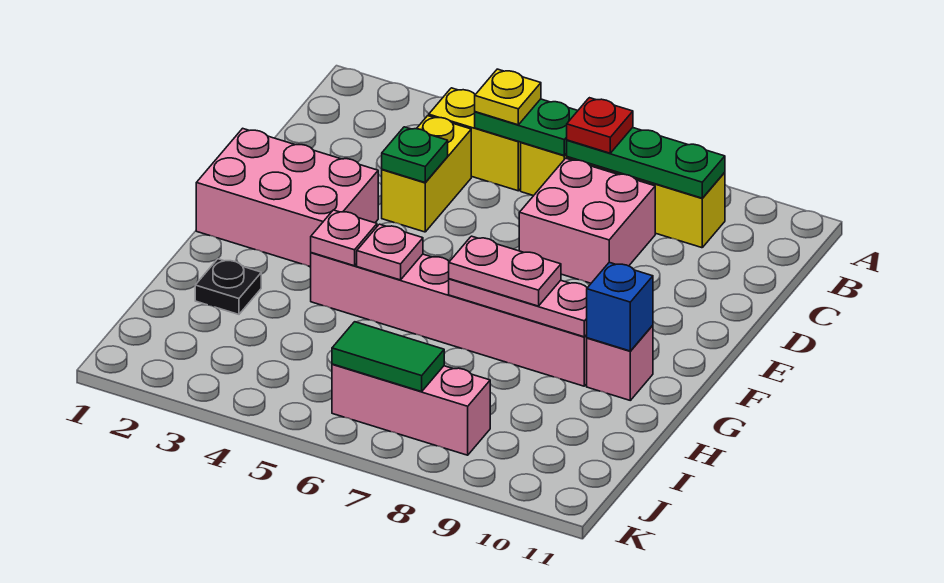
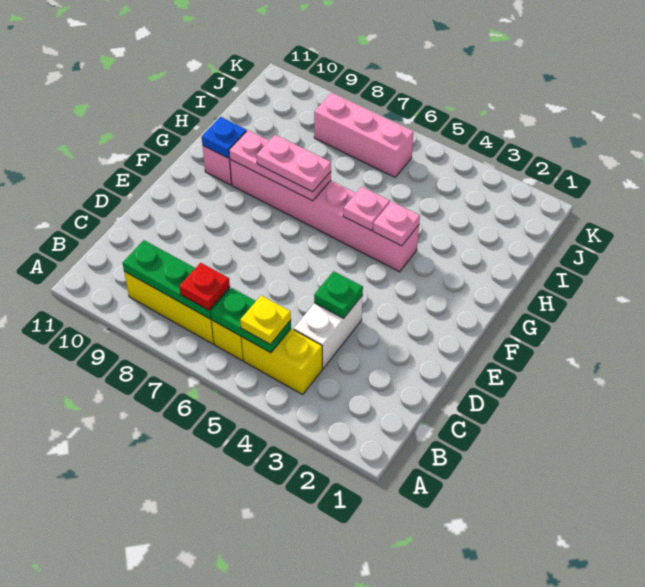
yellow 1x2 brick [382,116,471,232] -> white 1x2 brick [294,295,363,369]
pink 2x2 brick [519,158,655,283] -> none
pink 2x3 brick [196,128,378,267] -> none
blue 1x1 brick [587,262,653,351] -> blue 1x1 plate [202,117,247,158]
black 1x1 plate [195,259,261,314] -> none
green 1x2 tile [332,322,444,392] -> none

